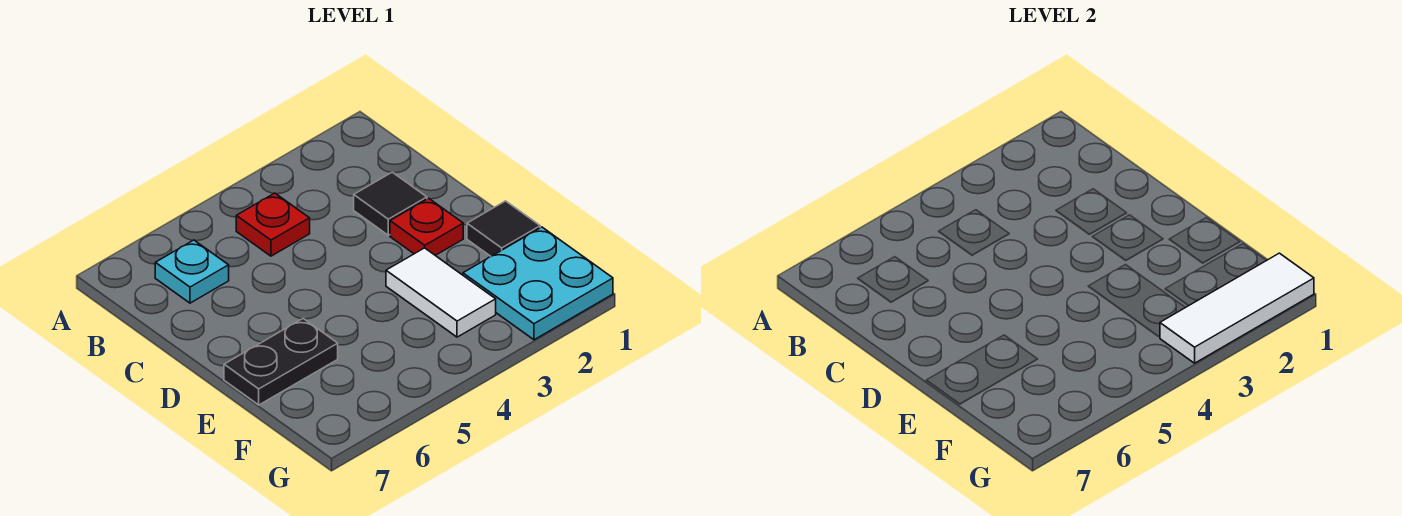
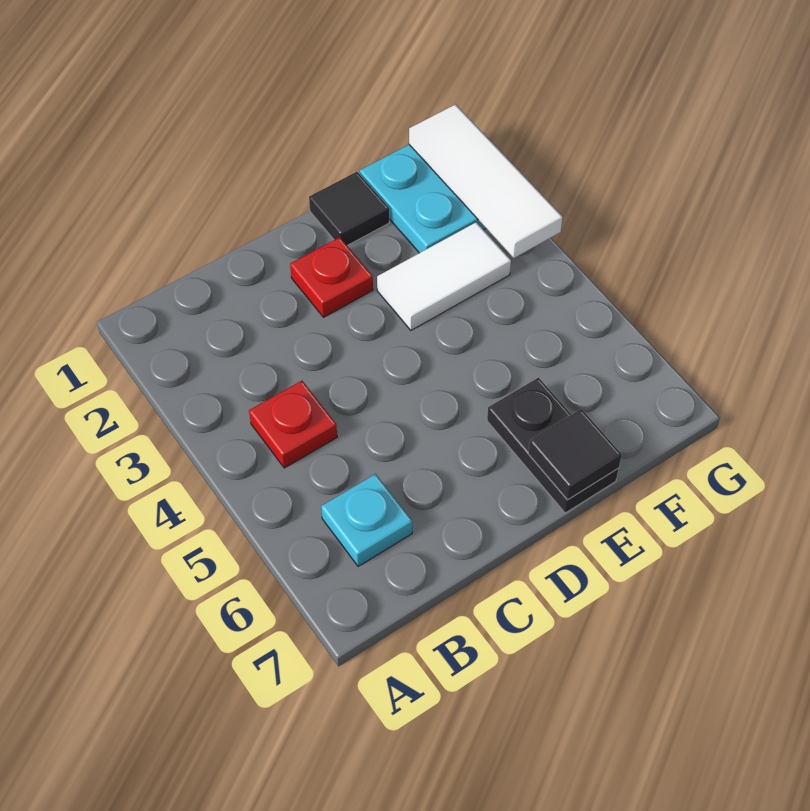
black 1x1 tile [354,172,427,235] -> black 1x1 tile moved to [528,409,622,500]

